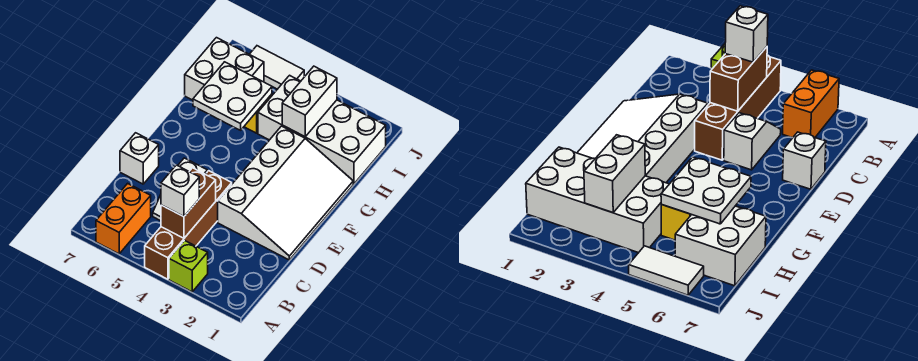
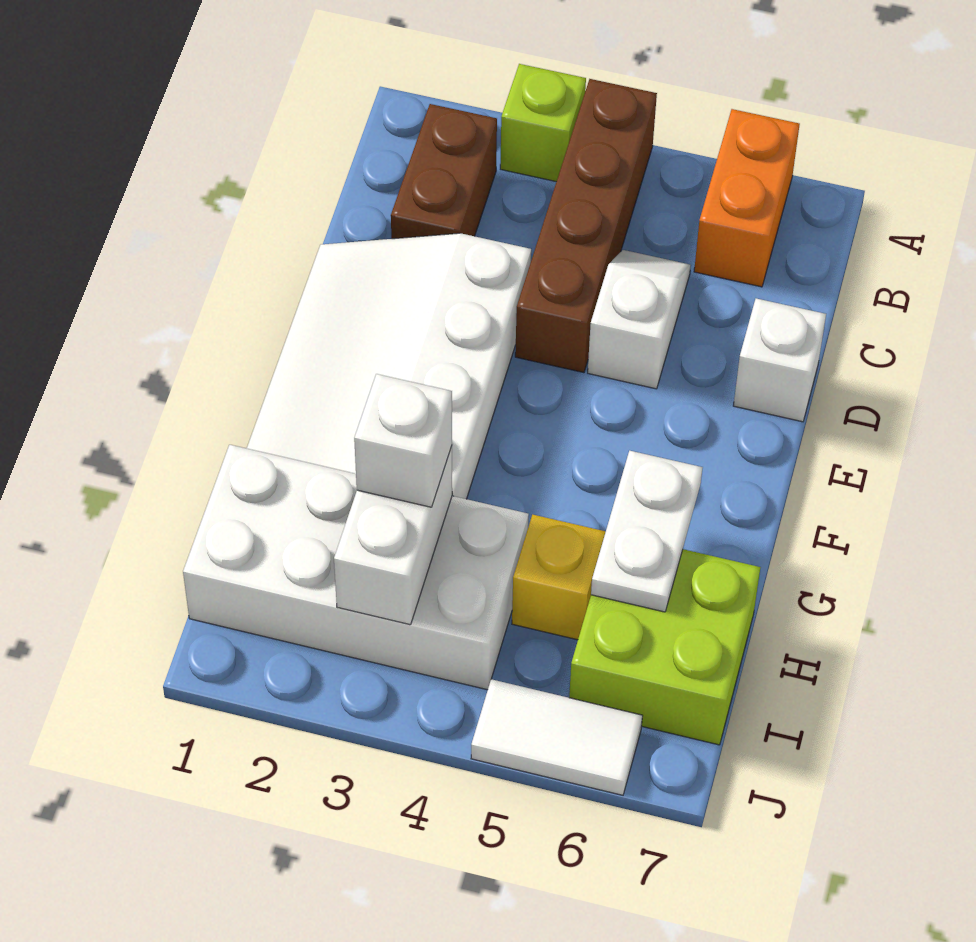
brown 1x2 brick [161,168,216,238] -> brown 1x2 brick moved to [391,104,497,239]
white 1x1 brick [161,165,199,217] -> white 1x1 brick moved to [354,374,452,507]
white 2x2 plate [193,62,272,130] -> white 1x2 plate [591,451,703,612]
white 2x2 brick [185,38,264,100] -> lime 2x2 brick [569,549,761,745]

